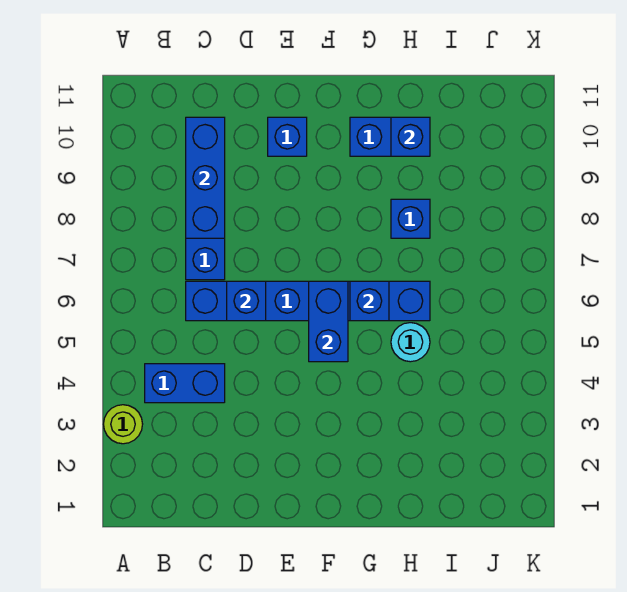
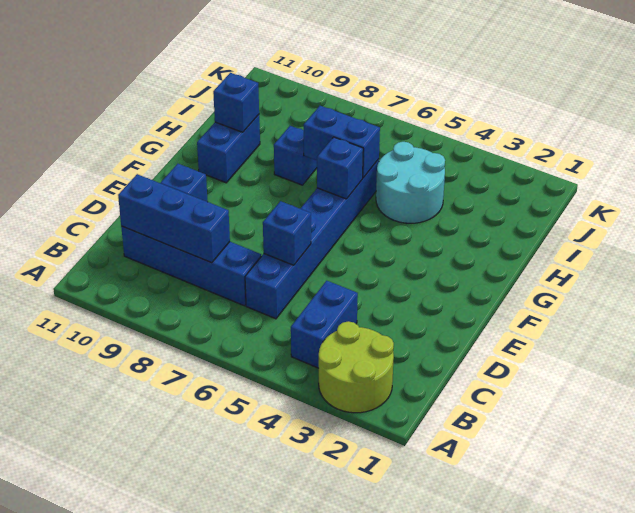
lime 1x1 round brick [104,405,143,444] -> lime 2x2 round brick [319,321,394,413]
blue 1x2 brick [309,281,348,362] -> blue 1x2 brick moved to [304,106,380,178]
cyan 1x1 round brick [391,323,430,362] -> cyan 2x2 round brick [376,142,445,223]

